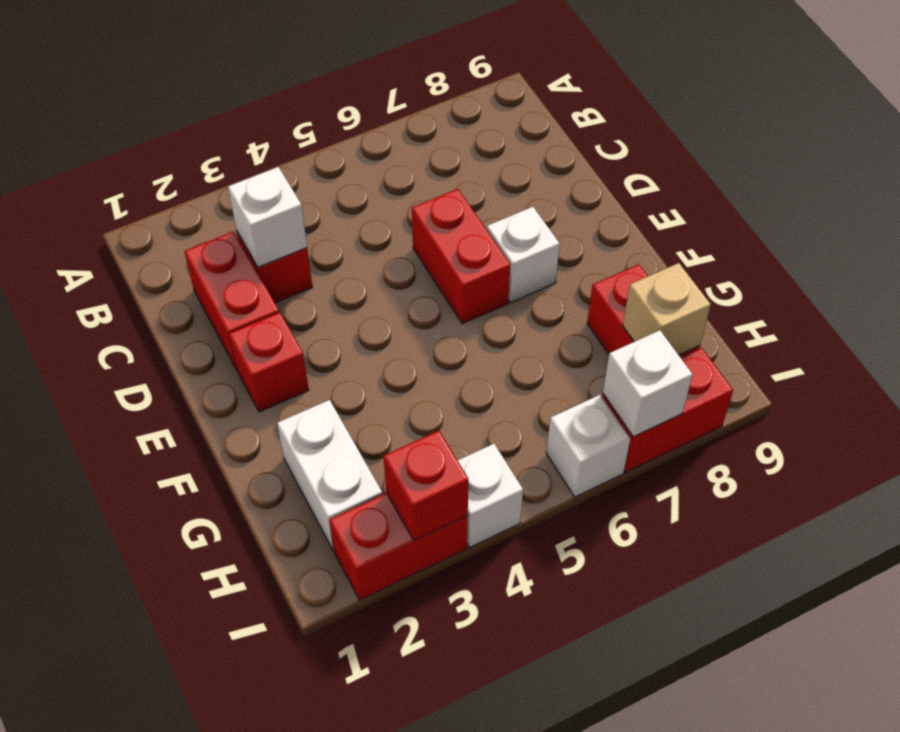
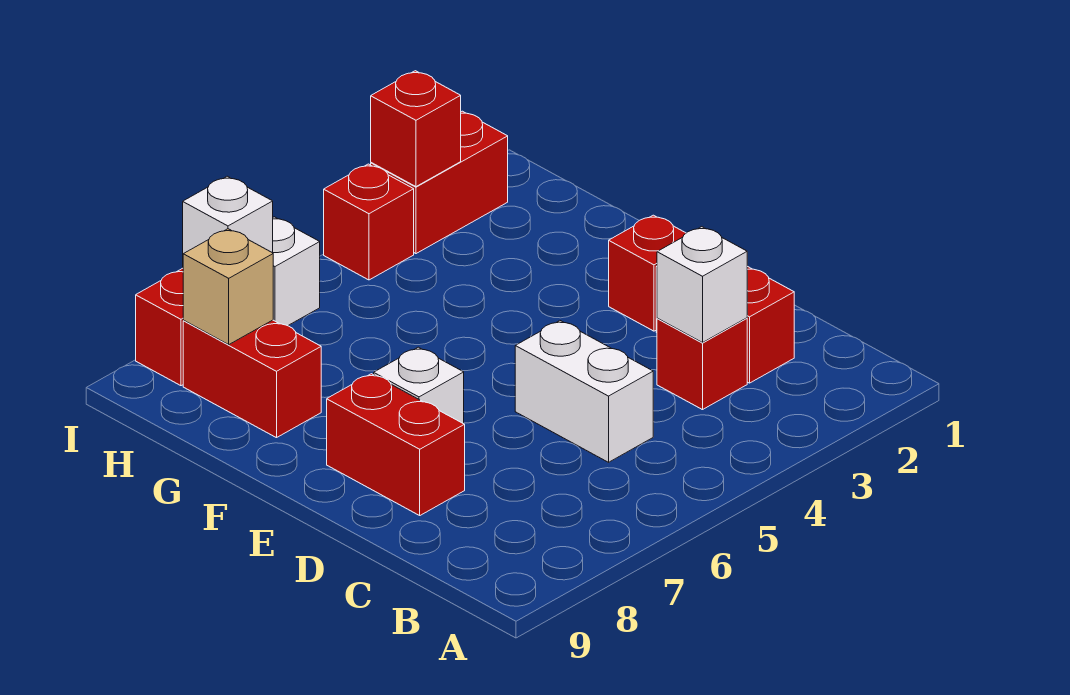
red 1x2 brick [412,189,510,324] -> red 1x2 brick moved to [327,374,465,515]
white 1x2 brick [277,400,382,550] -> white 1x2 brick moved to [515,321,653,462]
white 1x1 brick [458,444,523,547] -> red 1x1 brick [324,164,414,280]

